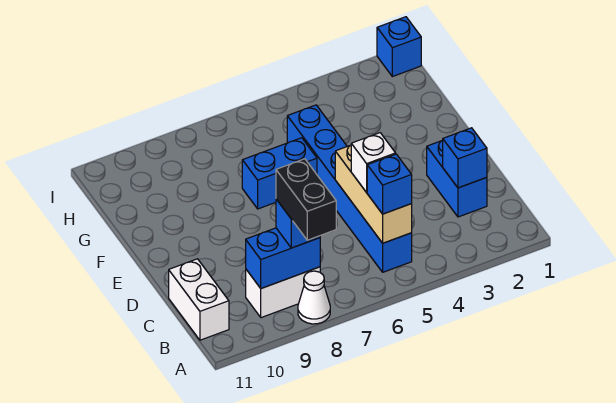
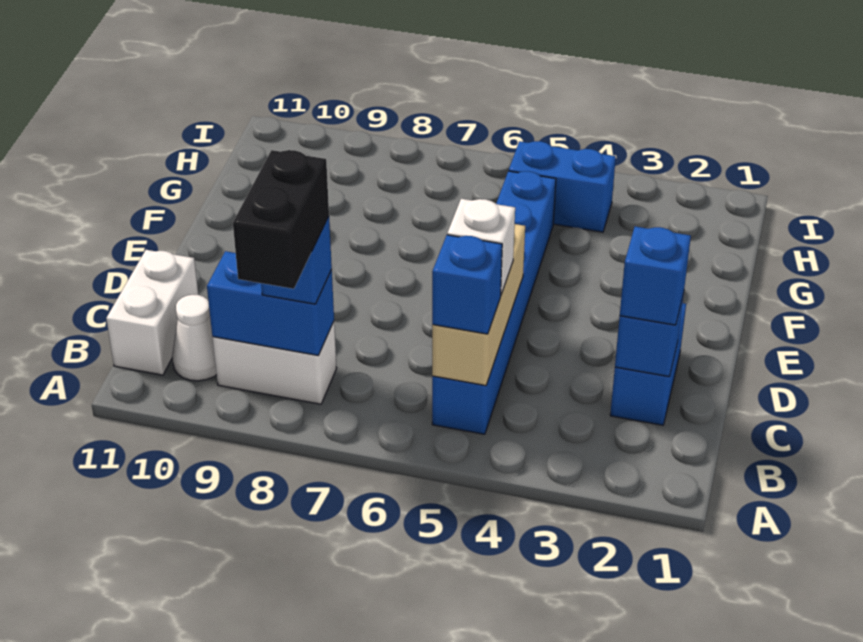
white 1x1 cone [298,271,330,324] -> white 1x1 cone moved to [172,295,217,381]
blue 1x2 brick [242,138,317,209] -> blue 1x2 brick moved to [509,141,616,232]
blue 1x1 brick [377,17,421,77] -> blue 1x1 brick moved to [620,227,691,325]

